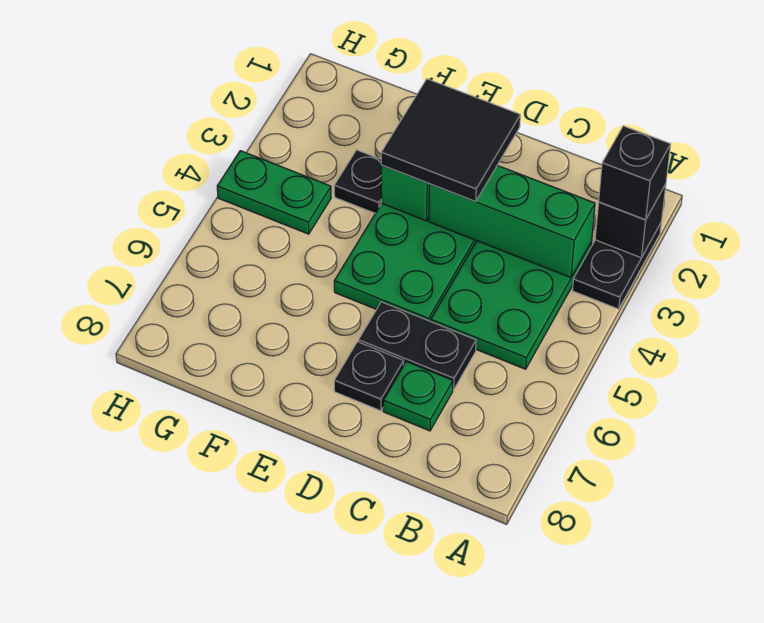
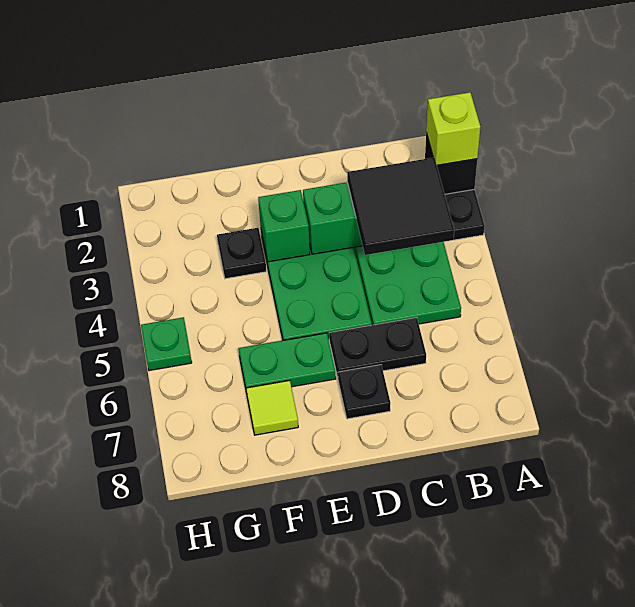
black 1x1 brick [599,126,671,220] -> lime 1x1 brick [426,92,480,165]
green 1x1 plate [383,362,453,431] -> green 1x1 plate moved to [141,317,192,371]
black 2x2 tile [381,79,520,201] -> black 2x2 tile moved to [347,158,454,255]
none -> lime 1x1 tile [246,380,298,435]
green 1x2 plate [217,151,331,234] -> green 1x2 plate moved to [239,333,336,392]

